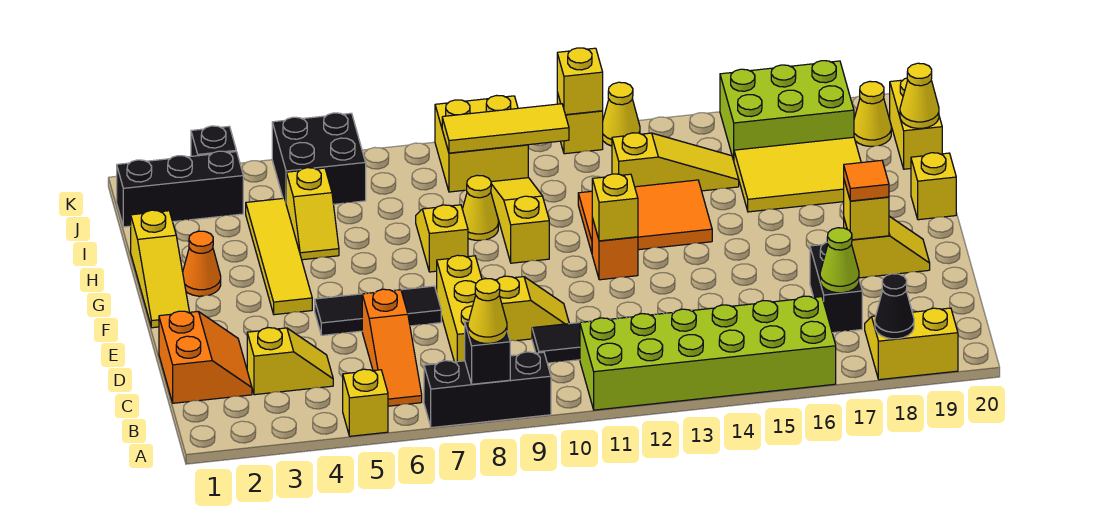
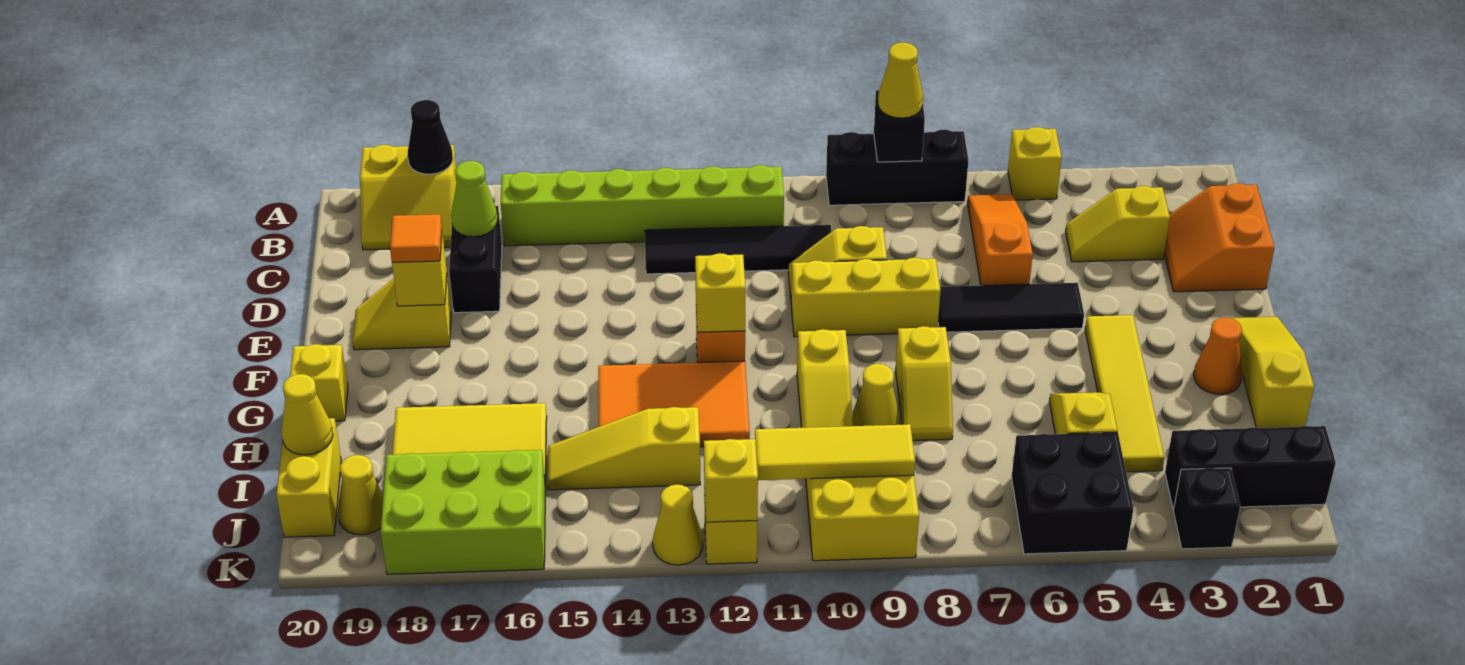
lime 2x6 brick [580,296,836,410] -> lime 1x6 brick [501,165,784,246]
yellow 1x3 brick [437,255,482,362] -> yellow 1x3 brick turned to [791,258,940,337]

